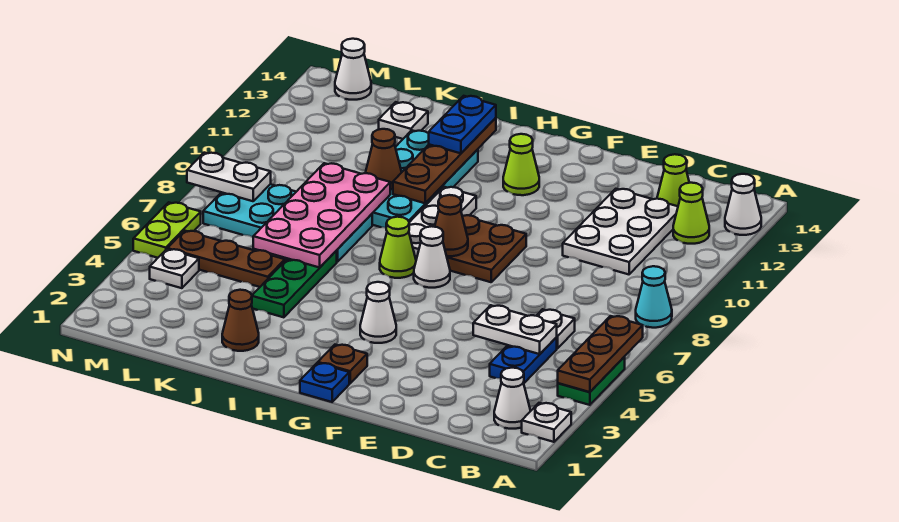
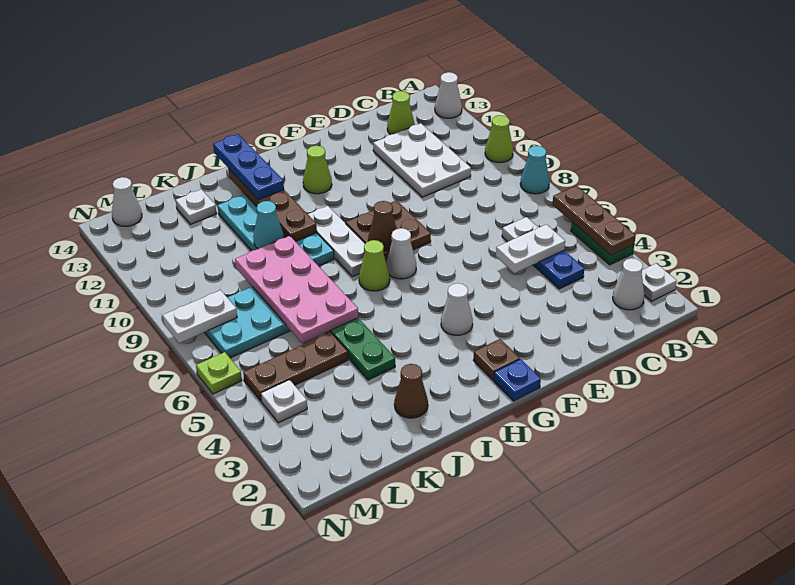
lime 1x1 cone [673,183,709,244] -> lime 1x1 cone moved to [485,115,513,163]
blue 1x2 plate [429,96,496,153] -> blue 1x3 plate [213,134,284,200]
brown 1x1 cone [366,129,402,189] -> cyan 1x1 cone [253,201,284,249]
lime 1x2 plate [133,202,201,258] -> lime 1x1 plate [196,352,242,394]

